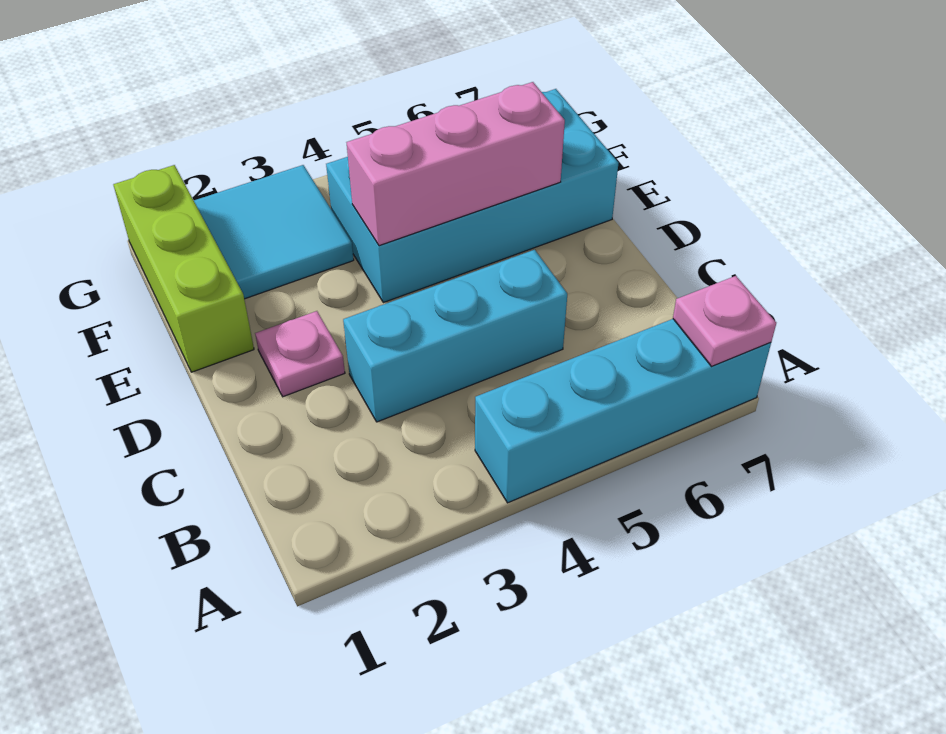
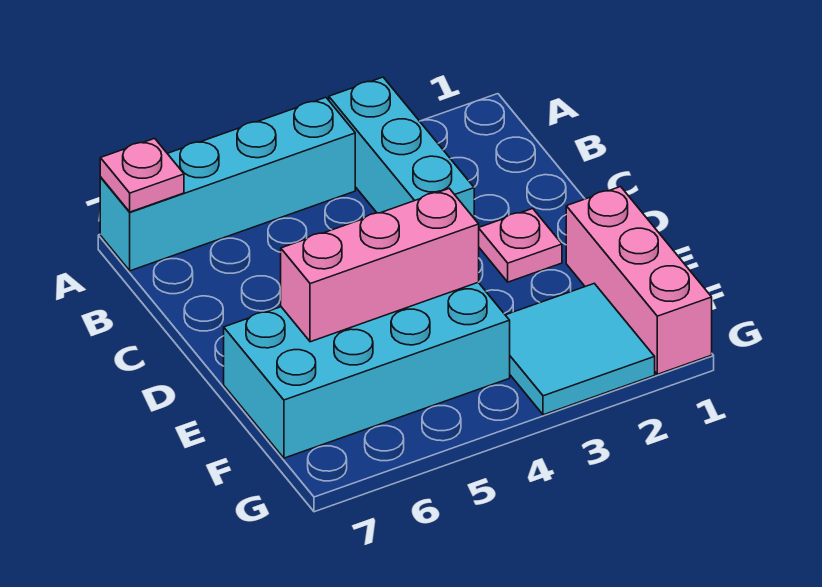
cyan 1x3 brick [343,250,567,422] -> cyan 1x3 brick turned to [329,77,474,218]
lime 1x3 brick [113,165,254,372] -> pink 1x3 brick [566,187,712,374]

